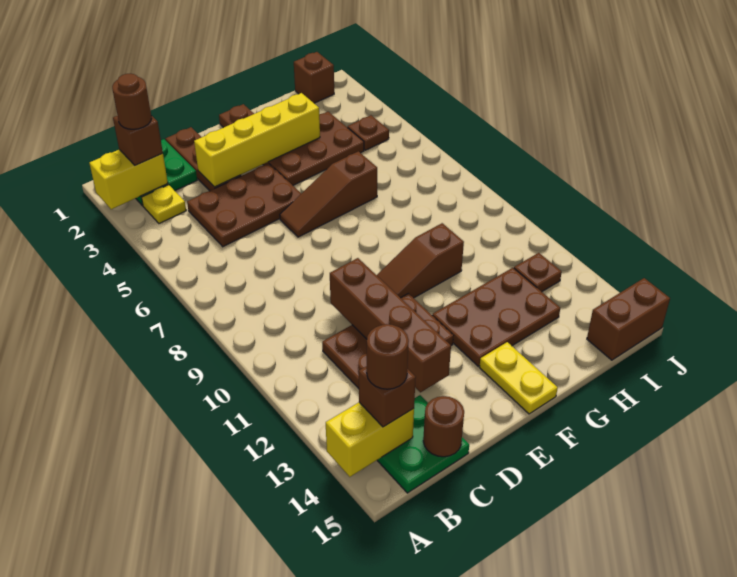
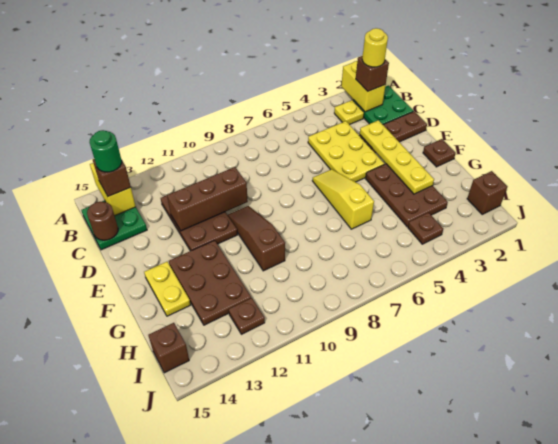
brown 1x1 round brick [112,74,152,129] -> yellow 1x1 round brick [362,28,388,67]
brown 1x1 round brick [367,324,409,389] -> green 1x1 round brick [90,130,122,172]
brown 2x3 plate [187,163,301,247] -> yellow 2x3 plate [308,121,384,182]
yellow 1x4 brick [194,93,320,187] -> yellow 1x4 plate [360,120,434,194]
brown 1x4 brick [330,258,451,392] -> brown 1x3 brick [167,167,248,231]
brown 1x3 slope [280,151,377,237] -> yellow 1x3 slope [312,169,374,229]
yellow 1x2 plate [479,342,558,414] -> yellow 1x2 plate turned to [144,262,191,316]
brown 1x2 brick [587,278,670,360] -> brown 1x1 brick [148,323,189,373]

